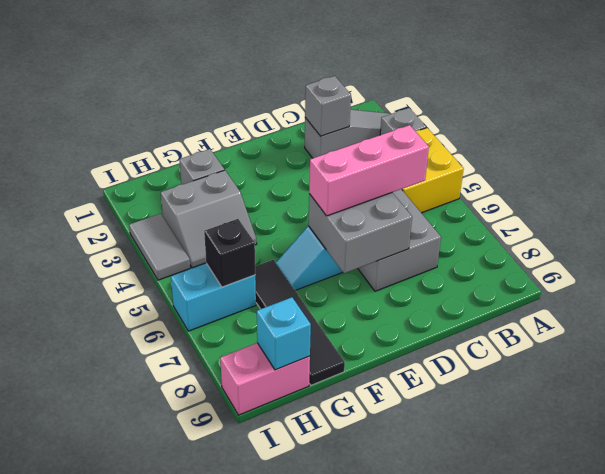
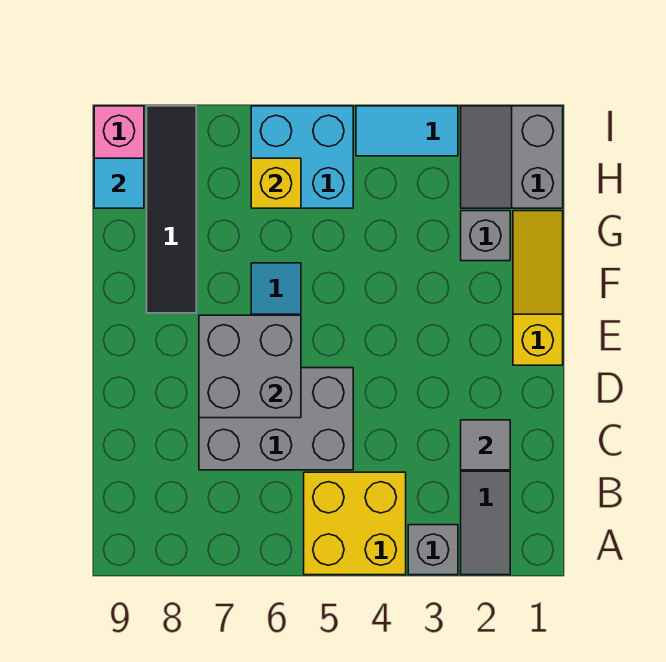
grey 1x1 brick [305,76,351,136] -> grey 1x1 tile [461,420,510,470]
pink 1x3 brick [309,125,429,216] -> none
none -> yellow 1x3 slope [513,211,563,365]
grey 2x2 slope [161,170,257,268] -> grey 2x2 slope moved to [461,106,563,208]
black 1x4 tile [255,260,345,385] -> black 1x4 tile turned to [147,106,196,313]
cyan 1x2 brick [171,263,256,331] -> cyan 2x2 brick [251,106,353,208]
black 1x1 brick [204,219,255,287] -> yellow 1x1 brick [251,158,301,208]
cyan 1x1 brick [257,297,311,370] -> cyan 1x1 tile [94,158,144,208]
grey 1x2 tile [129,213,190,280] -> cyan 1x2 tile [356,106,458,156]

